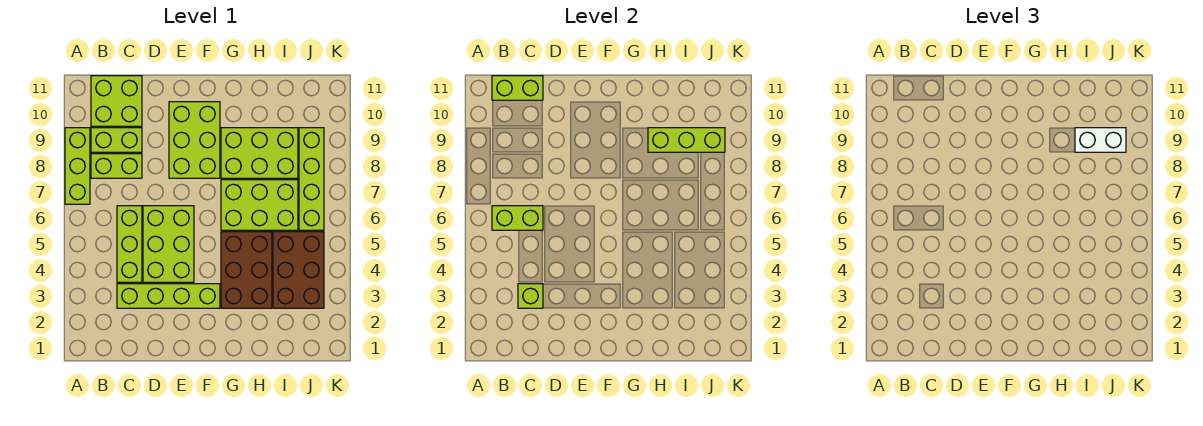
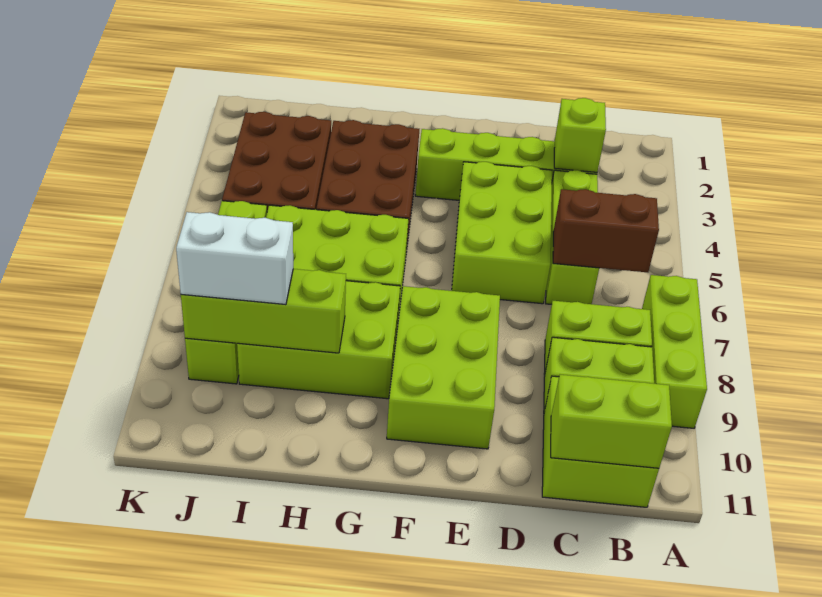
lime 1x2 brick [492,206,543,230] -> brown 1x2 brick [553,189,659,272]

